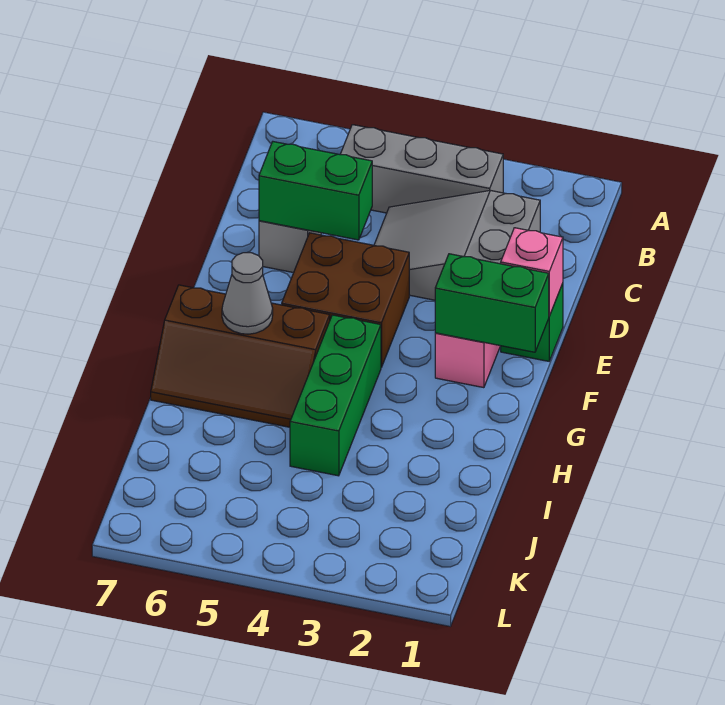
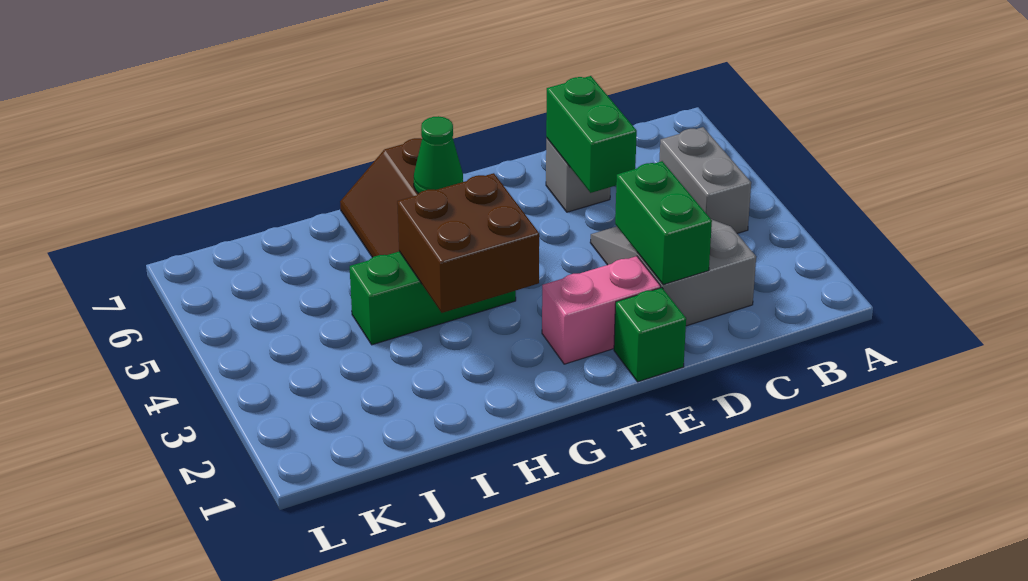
grey 1x3 brick [340,125,503,213] -> grey 1x2 brick [659,127,751,233]
pink 1x1 brick [501,228,563,316] -> none
brown 2x2 brick [282,233,409,367] -> brown 2x2 brick moved to [397,173,539,313]
green 1x2 brick [435,254,549,352] -> green 1x2 brick moved to [615,161,712,285]
grey 1x1 cone [222,253,273,334] -> green 1x1 cone [414,116,463,194]

